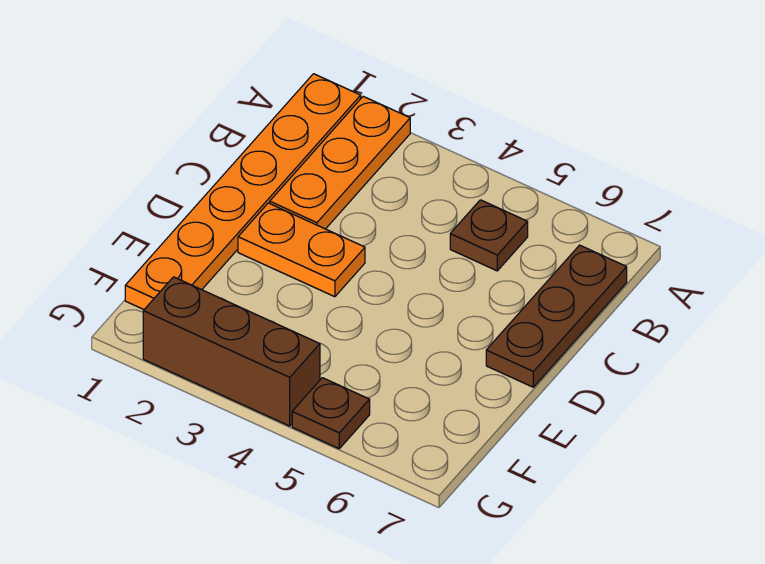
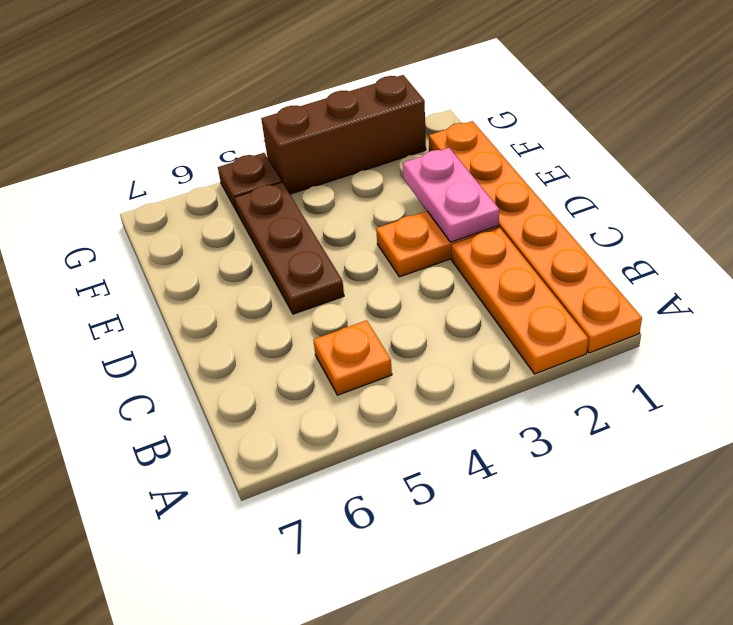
brown 1x1 plate [450,200,528,271] -> orange 1x1 plate [313,320,392,395]
brown 1x3 plate [486,245,627,387] -> brown 1x3 plate moved to [234,182,344,314]
none -> pink 1x2 plate [403,148,499,242]

